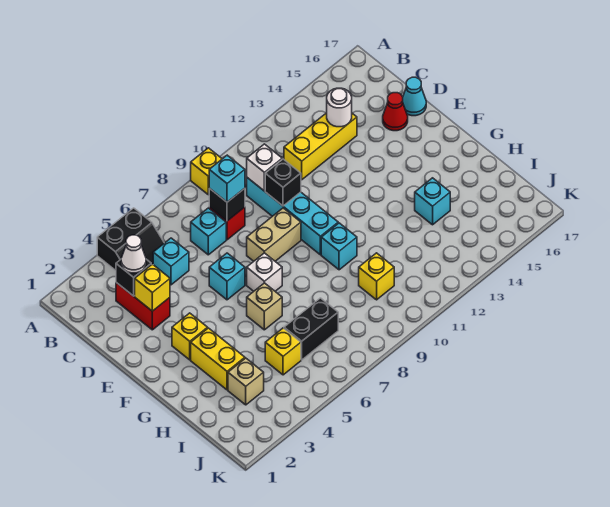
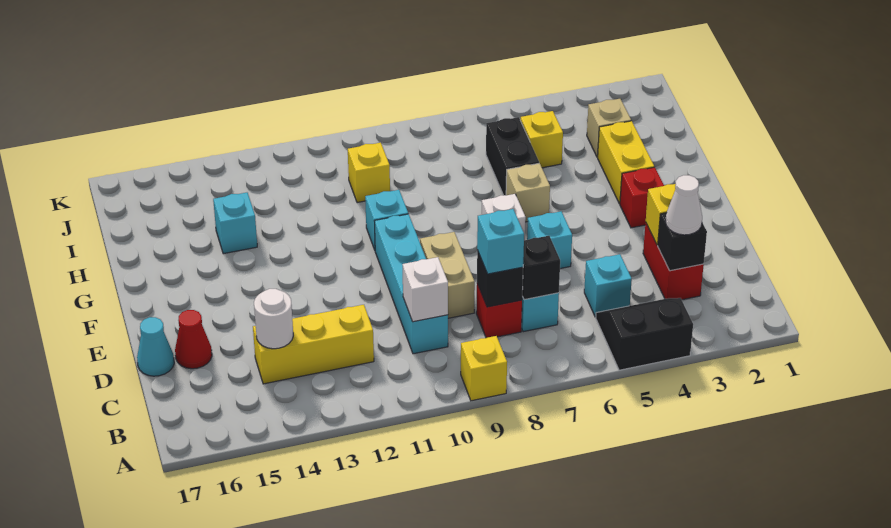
black 1x1 brick [265,159,301,206] -> black 1x1 brick moved to [522,236,560,300]
tan 1x2 brick [247,208,301,261] -> tan 1x2 brick turned to [420,232,475,318]
yellow 1x1 brick [172,313,208,360] -> red 1x1 brick [620,167,664,228]
black 1x2 brick [284,298,338,360] -> black 1x2 brick turned to [486,117,539,195]

